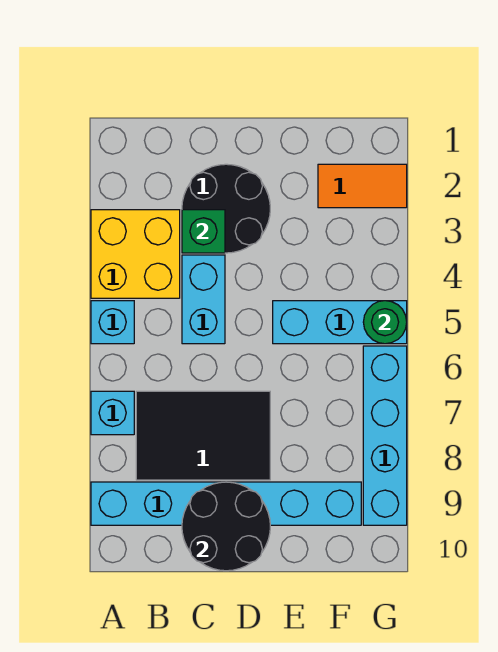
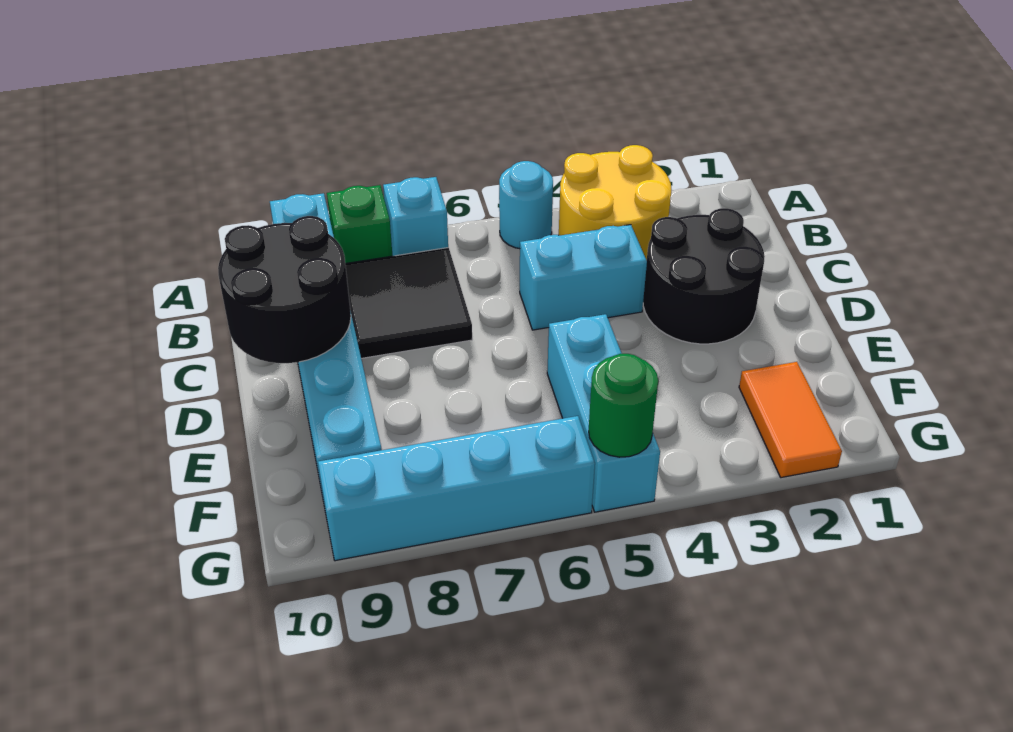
yellow 2x2 brick [91,210,180,298] -> yellow 2x2 round brick [559,145,672,260]
cyan 1x1 brick [91,301,134,344] -> cyan 1x1 round brick [499,161,553,249]
black 2x3 tile [136,391,270,480] -> black 2x2 tile [345,248,472,358]
green 1x1 brick [182,210,225,253] -> green 1x1 brick moved to [327,185,392,263]

